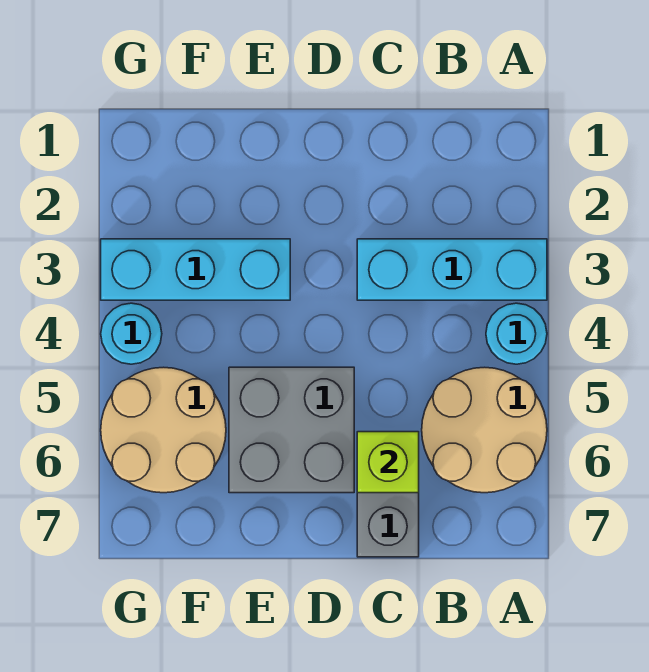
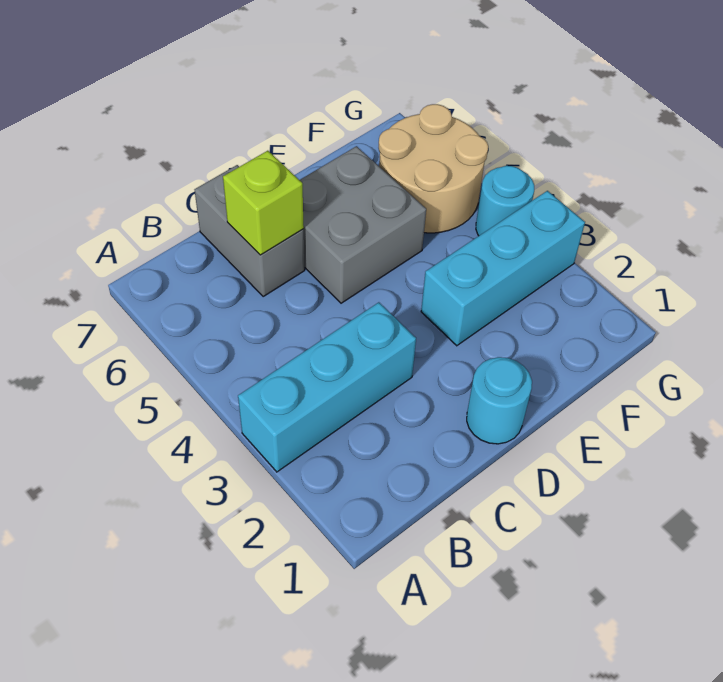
cyan 1x1 round brick [486,303,547,364] -> cyan 1x1 round brick moved to [467,357,532,444]
tan 2x2 round brick [422,367,547,493] -> none

